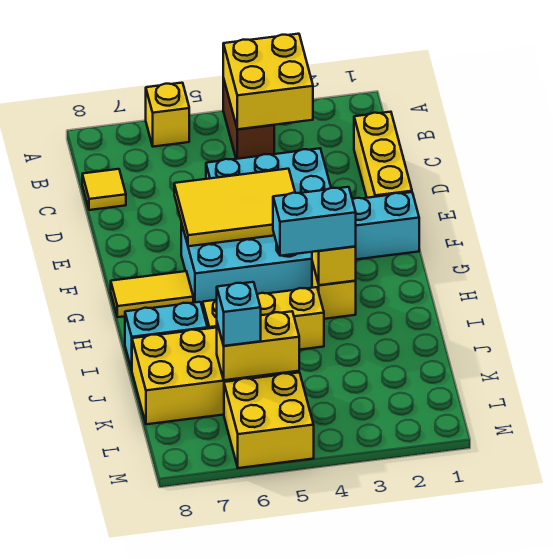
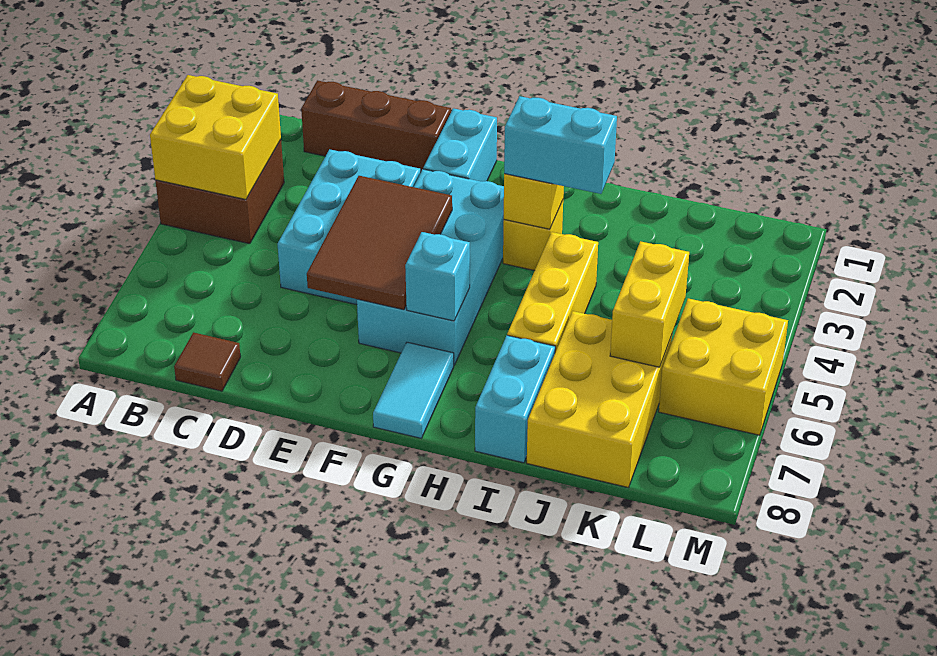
brown 1x2 brick [223,78,274,159] -> brown 2x2 brick [155,140,284,244]
yellow 1x1 brick [146,83,189,147] -> none
yellow 1x3 brick [354,112,412,198] -> brown 1x3 brick [301,80,451,173]
yellow 1x1 tile [82,169,126,210] -> brown 1x1 tile [174,332,241,391]
yellow 2x3 tile [174,169,295,246] -> brown 2x3 tile [307,176,452,310]
yellow 1x2 tile [111,271,193,317] -> cyan 1x2 tile [373,342,454,438]
cyan 1x2 brick [273,187,356,256] -> cyan 1x2 brick turned to [504,96,617,194]
cyan 1x1 brick [217,282,261,346] -> cyan 1x1 brick moved to [405,232,470,321]

